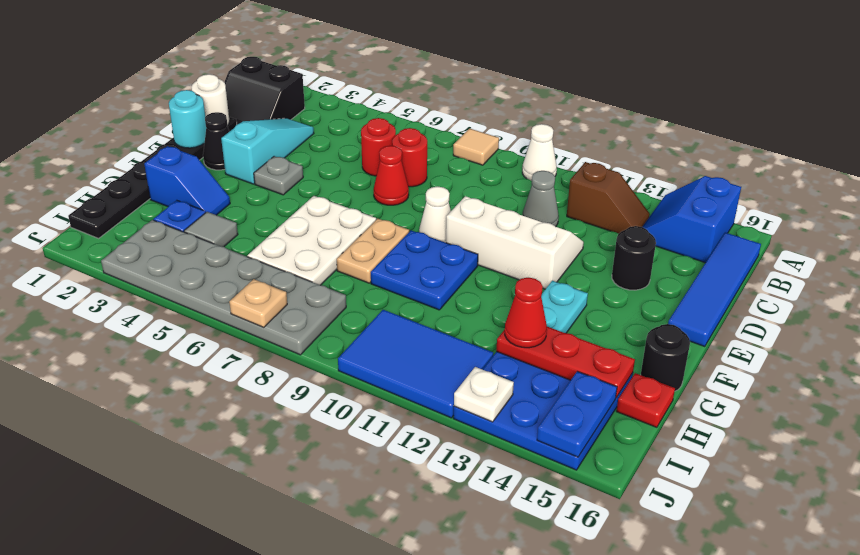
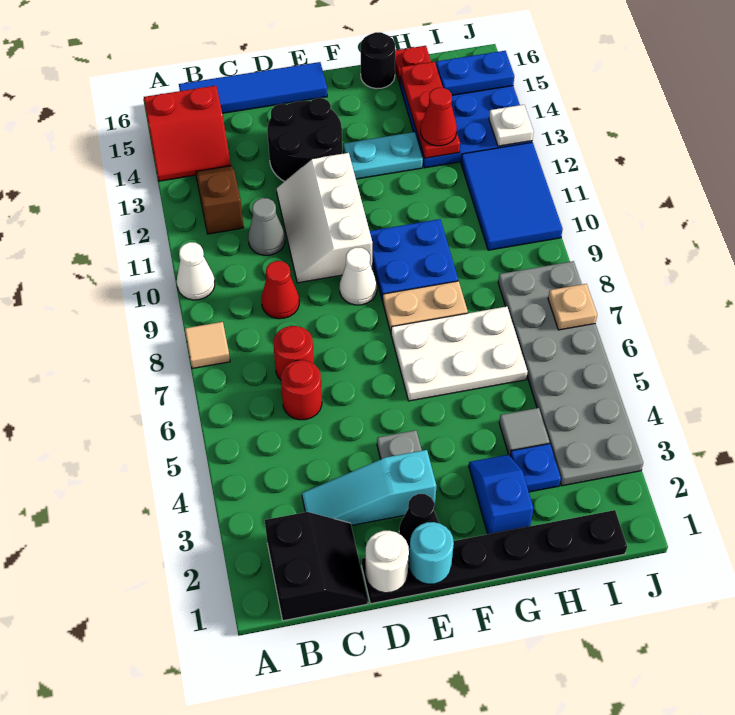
blue 2x2 slope [642,176,741,263] -> red 2x2 slope [144,86,231,181]
red 1x1 cone [374,146,409,205] -> red 1x1 cone moved to [261,261,299,319]
black 1x1 round brick [612,226,656,290] -> black 2x2 round brick [267,98,342,182]

